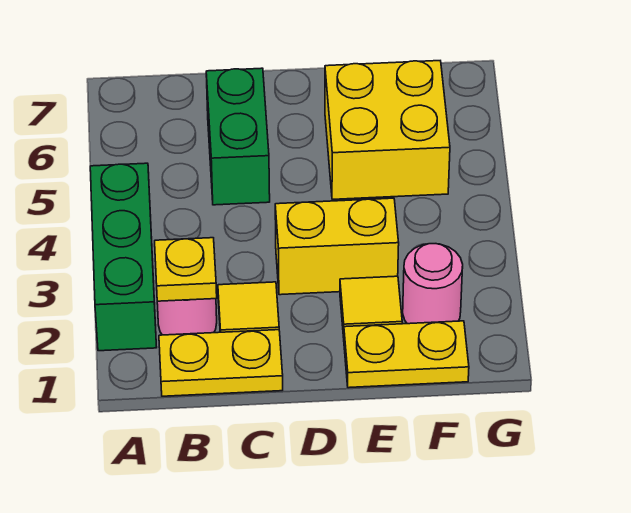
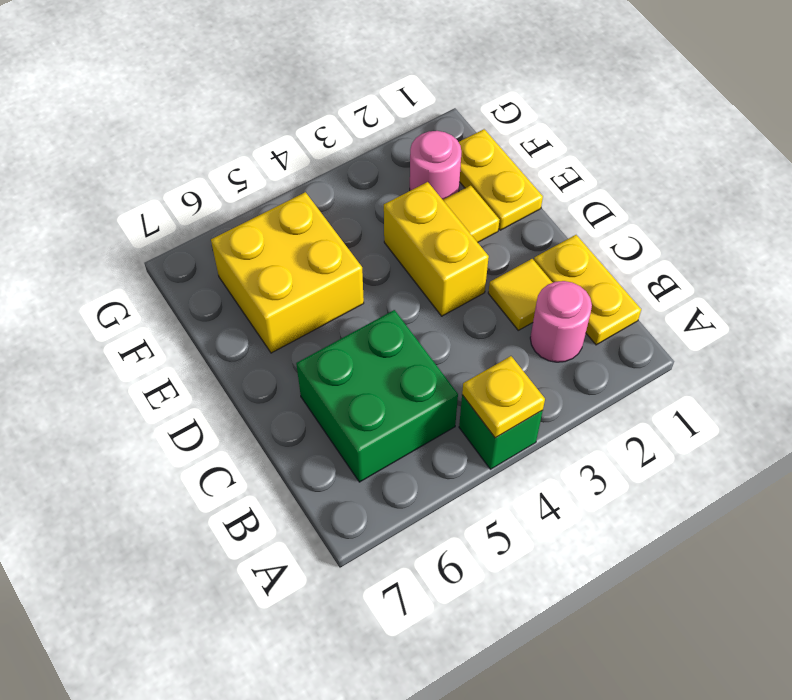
green 1x3 brick [90,163,157,351] -> green 1x1 brick [459,395,543,469]
yellow 1x1 plate [155,238,217,301] -> yellow 1x1 plate moved to [462,356,545,438]
green 1x2 brick [206,68,270,205] -> green 2x2 brick [296,310,458,482]

